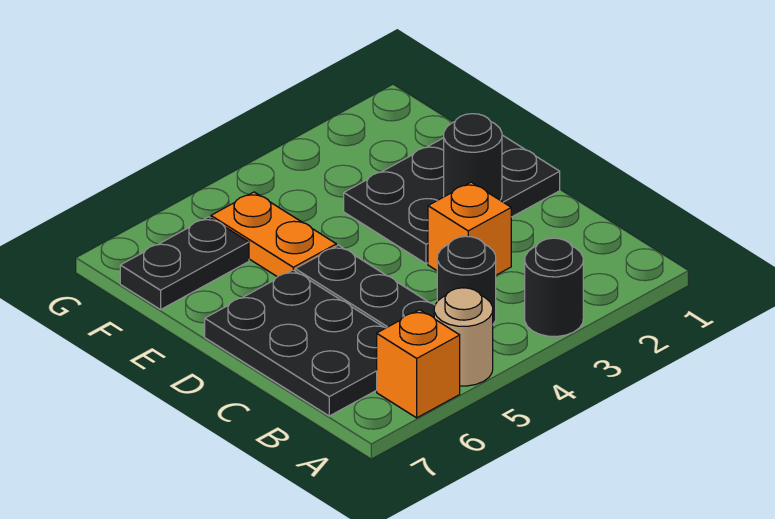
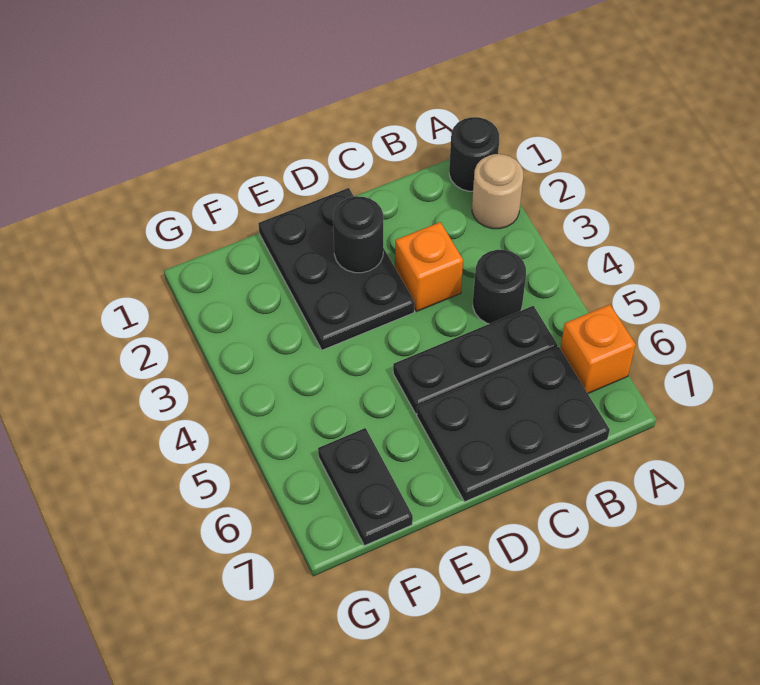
black 1x1 round brick [525,238,583,336] -> black 1x1 round brick moved to [449,117,499,191]
tan 1x1 round brick [434,288,493,386] -> tan 1x1 round brick moved to [472,154,523,229]
orange 1x2 plate [211,192,336,277] -> none

